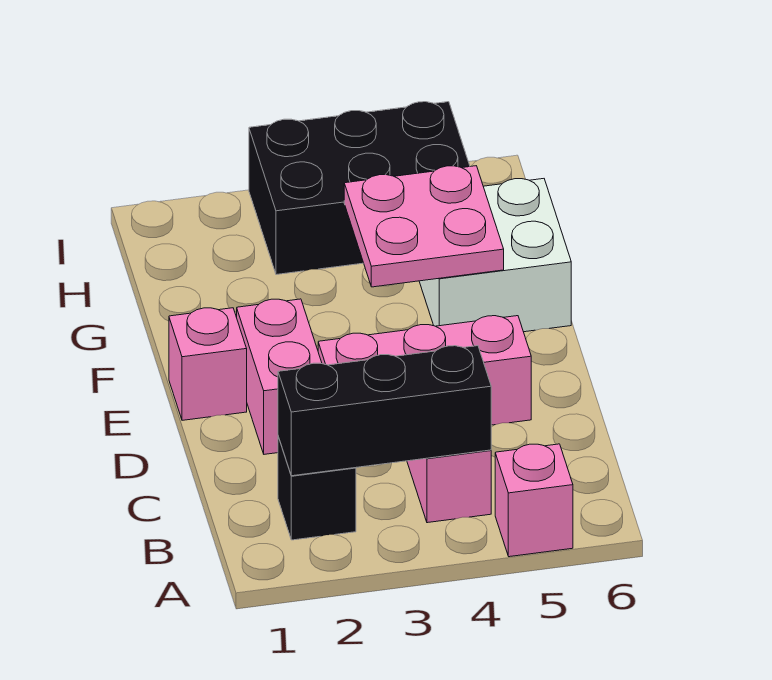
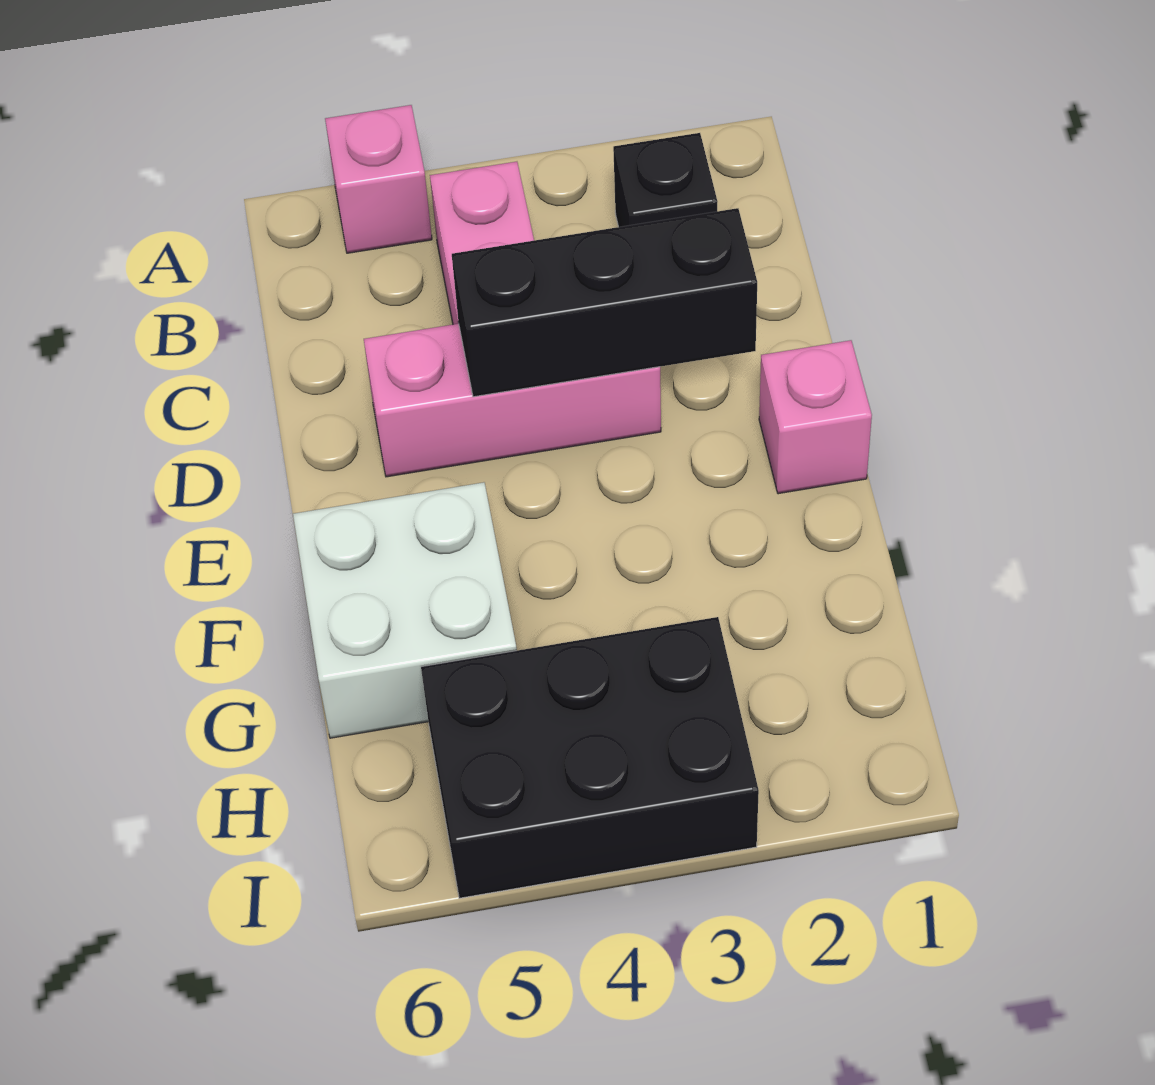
black 1x3 brick [278,346,491,476] -> black 1x3 brick moved to [452,208,757,397]
pink 1x2 brick [237,299,322,454] -> none
pink 2x2 plate [344,166,504,287] -> none

